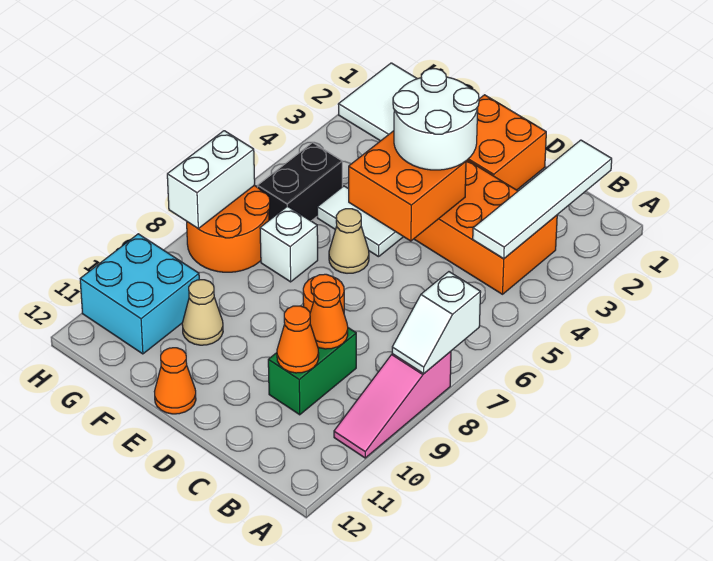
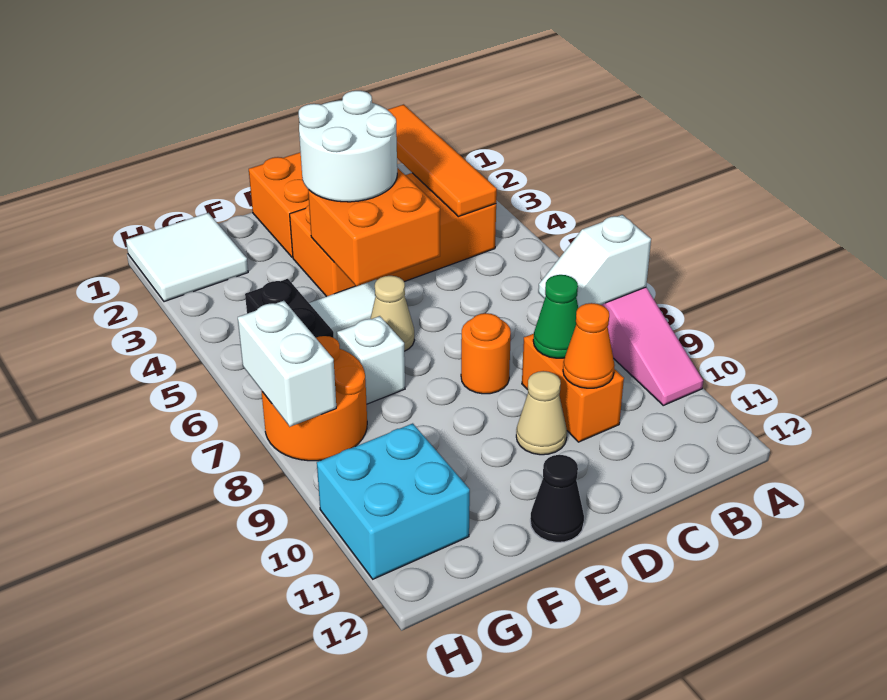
white 1x2 slope [392,272,481,374] -> white 1x2 slope turned to [538,215,651,308]
white 1x4 tile [473,140,612,259] -> orange 1x4 tile [387,104,497,217]
green 1x2 brick [268,328,356,415] -> orange 1x2 brick [522,334,624,442]
orange 1x1 cone [310,282,348,349] -> green 1x1 cone [533,275,578,358]
orange 1x1 cone [154,348,196,414] -> black 1x1 cone [530,455,584,542]
tan 1x1 cone [182,280,223,345] -> tan 1x1 cone moved to [516,371,567,455]

